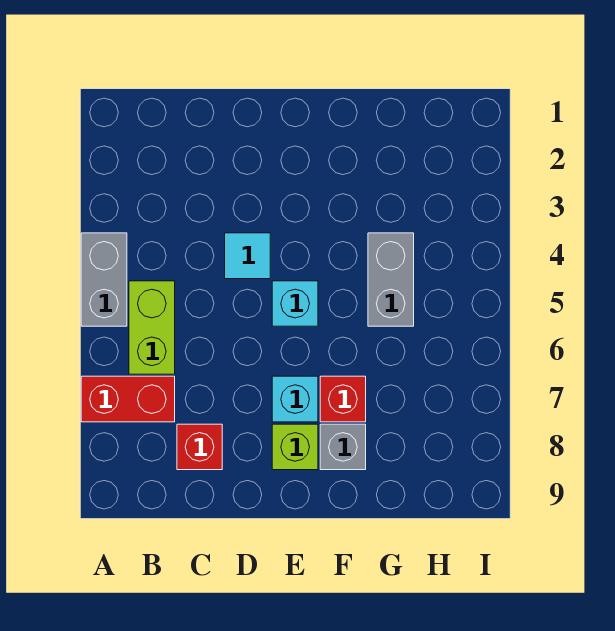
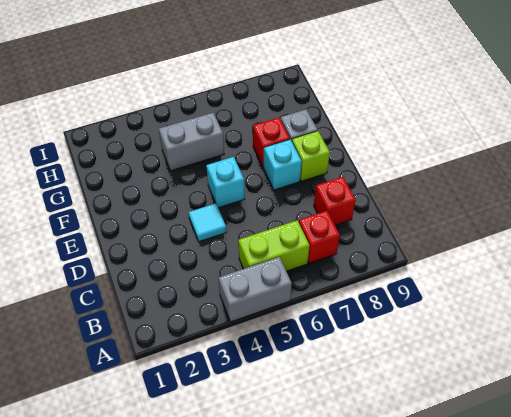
red 1x2 brick [81,376,175,422] -> red 1x1 brick [299,211,340,263]

